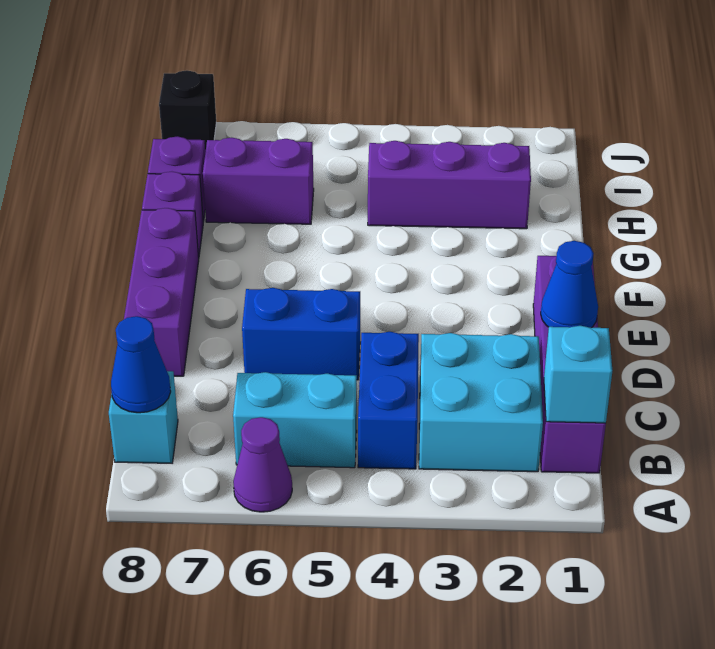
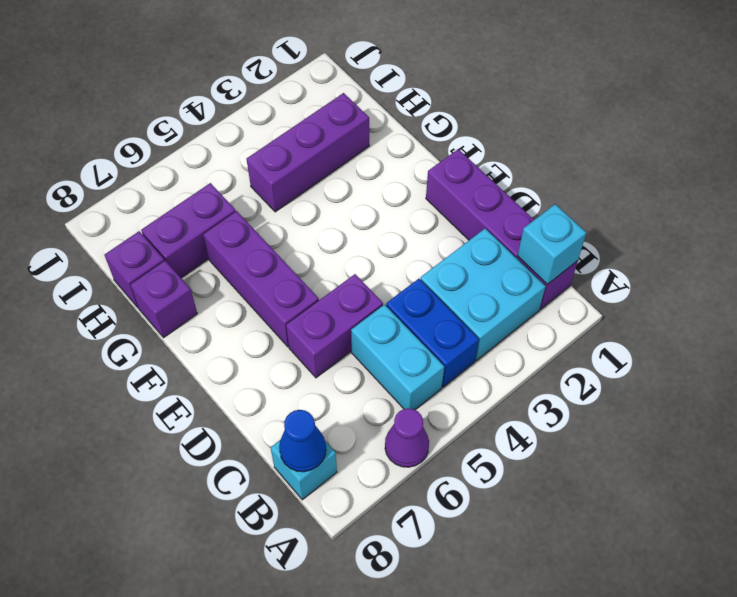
cyan 1x2 brick [233,372,357,468] -> cyan 1x2 brick turned to [351,305,444,410]
blue 1x1 cone [541,241,598,328] -> none
blue 1x2 brick [242,288,360,380] -> purple 1x2 brick [286,274,383,378]
purple 1x3 brick [124,208,199,376] -> purple 1x3 brick moved to [203,211,319,347]
black 1x1 brick [159,70,216,152] -> none

